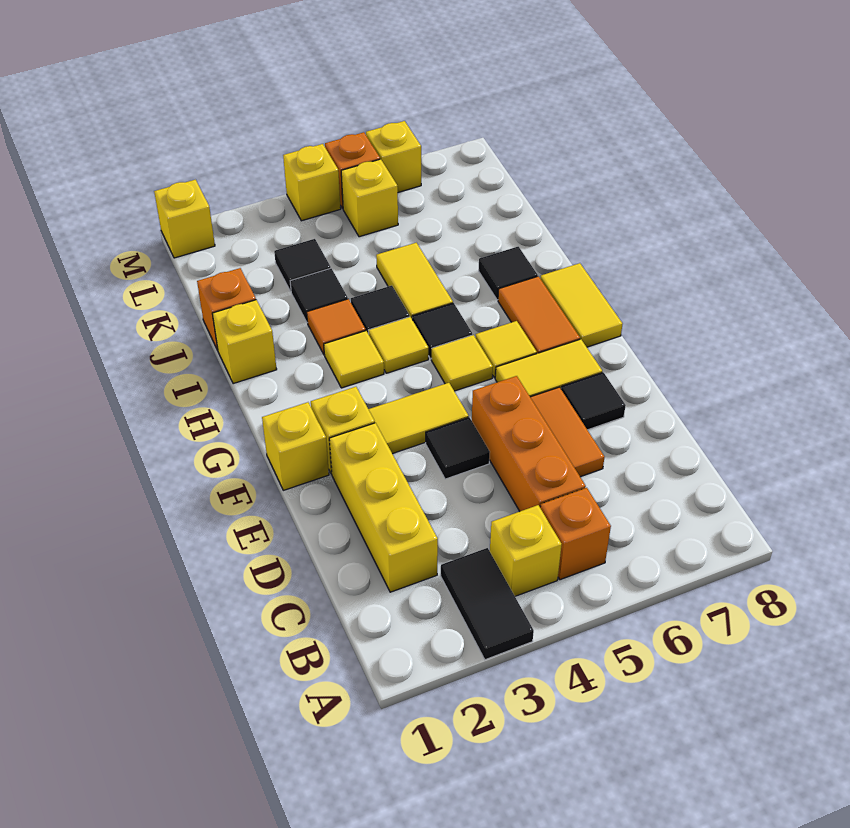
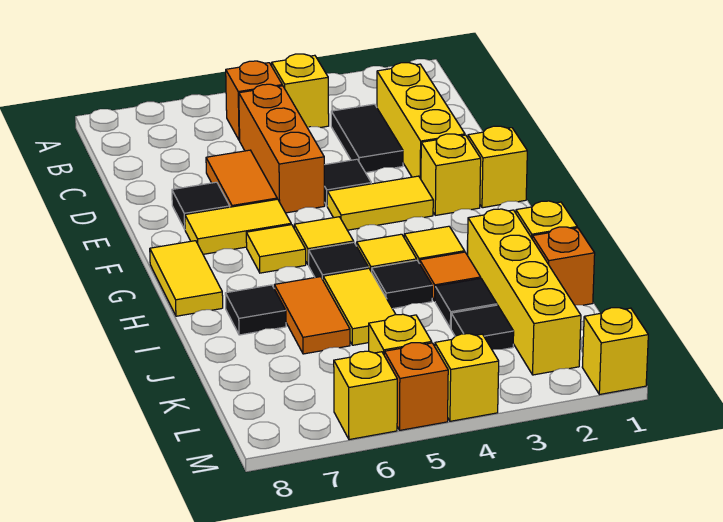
black 1x2 tile [441,548,534,660] -> black 1x2 tile moved to [331,104,403,173]
orange 1x2 tile [498,276,580,353] -> orange 1x2 tile moved to [274,277,350,354]
none -> yellow 1x4 brick [467,209,581,375]

